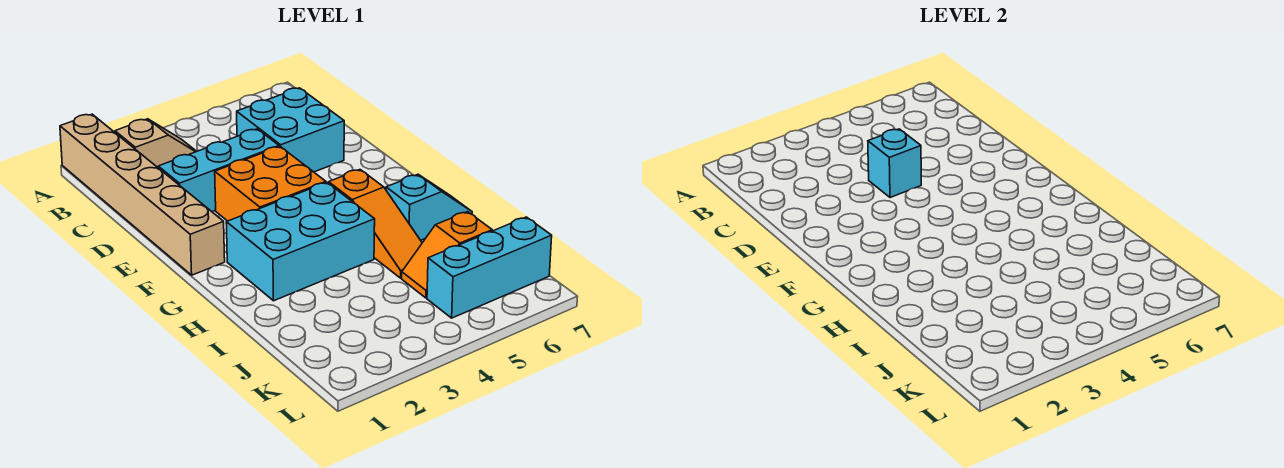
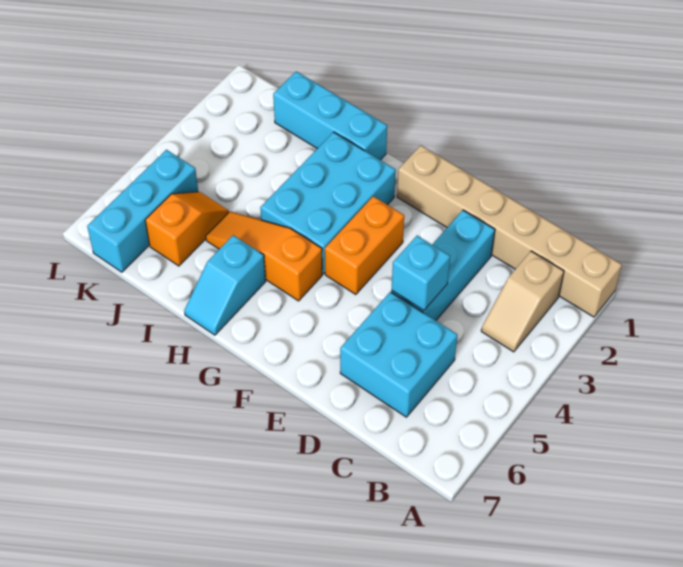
orange 2x2 brick [215,147,326,221] -> orange 1x2 brick [325,196,404,295]
none -> cyan 1x3 brick [273,71,387,160]

